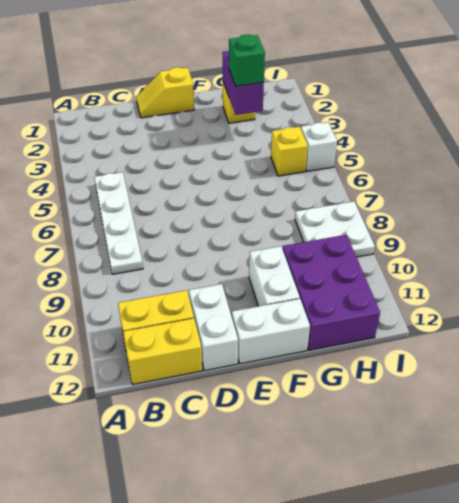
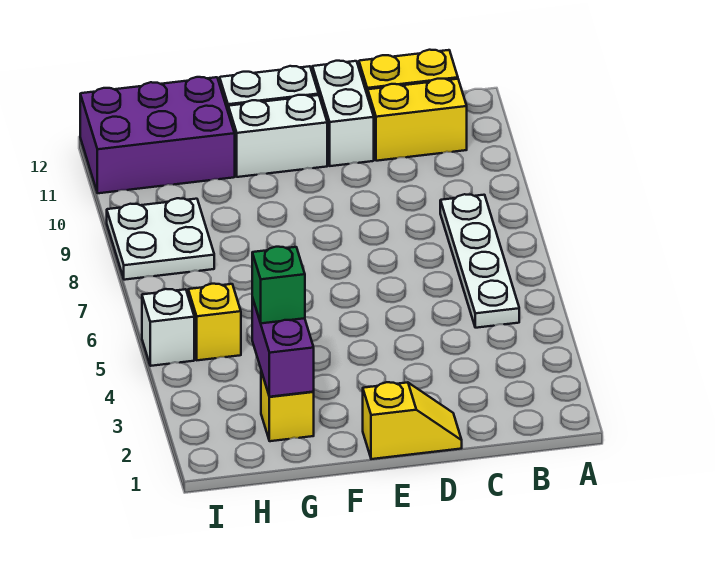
white 1x2 brick [249,246,300,306] -> white 1x2 brick turned to [228,95,327,177]
purple 2x3 brick [283,235,380,350] -> purple 2x3 brick turned to [80,77,235,193]

